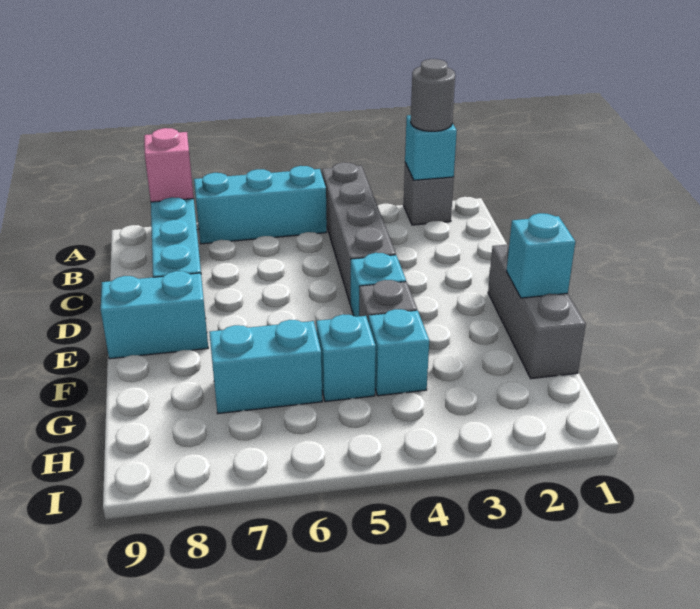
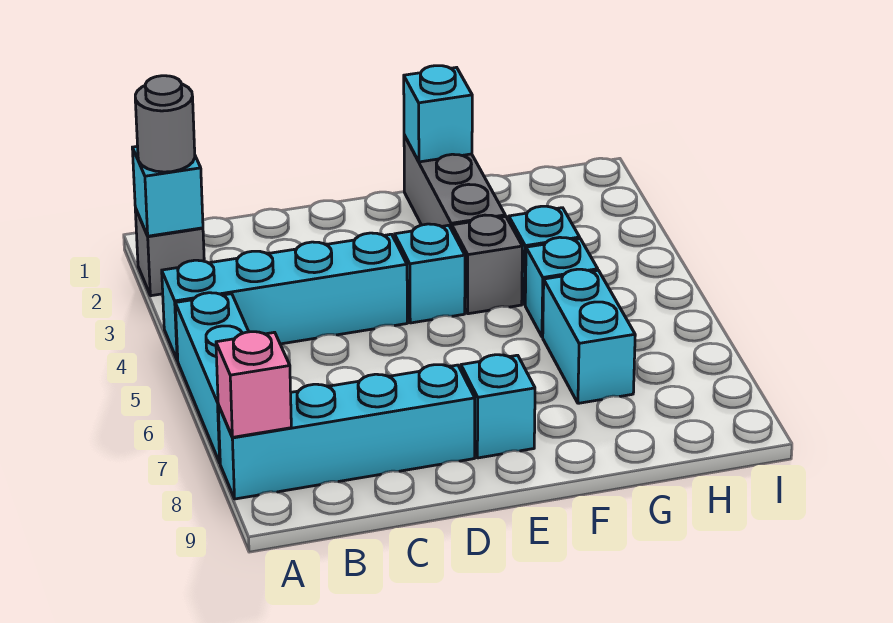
grey 1x4 brick [322,162,396,305] -> cyan 1x4 brick [162,233,407,360]
grey 1x3 brick [488,244,586,379] -> grey 1x3 brick turned to [404,135,505,230]
cyan 1x2 brick [101,271,208,359] -> cyan 1x1 brick [461,355,535,458]

